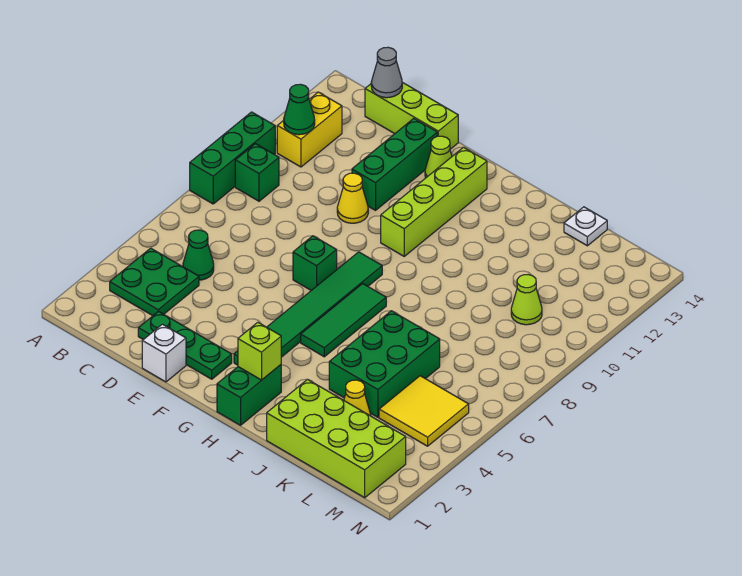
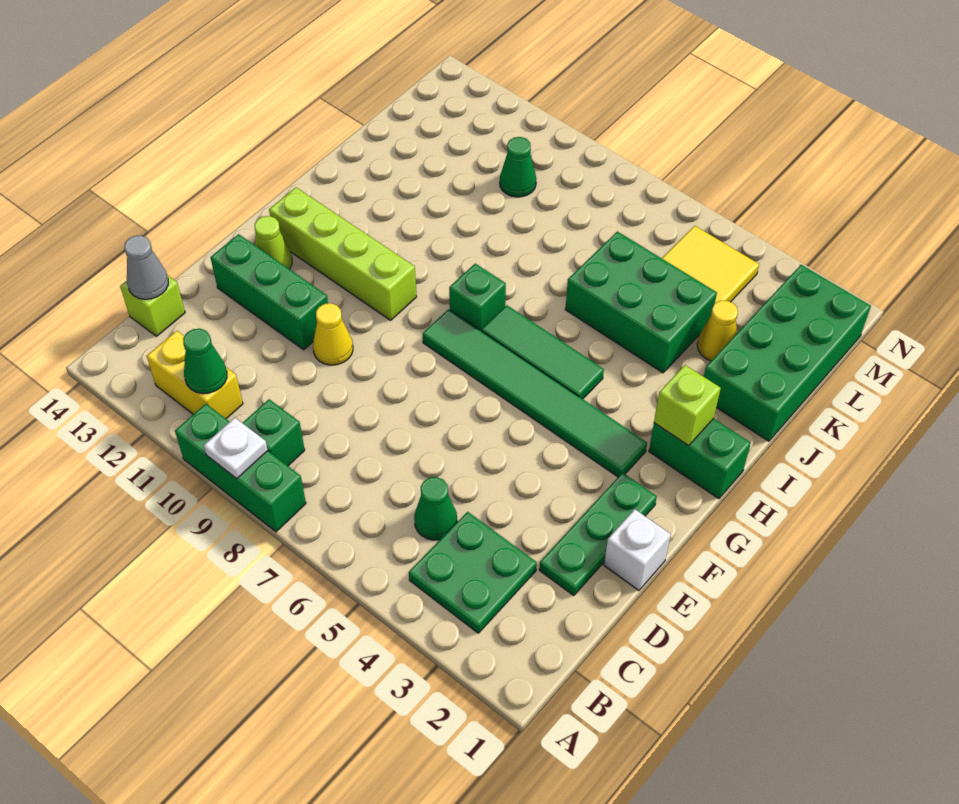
lime 1x3 brick [365,82,458,149] -> lime 1x1 brick [120,275,185,336]
green 1x1 brick [293,236,337,290] -> green 1x1 brick moved to [449,264,506,331]
lime 2x4 brick [267,379,406,498] -> green 2x4 brick [704,265,871,441]
white 1x1 plate [564,207,607,246] -> white 1x1 plate moved to [204,418,268,479]
lime 1x1 cone [511,275,542,325] -> green 1x1 cone [500,137,536,197]

